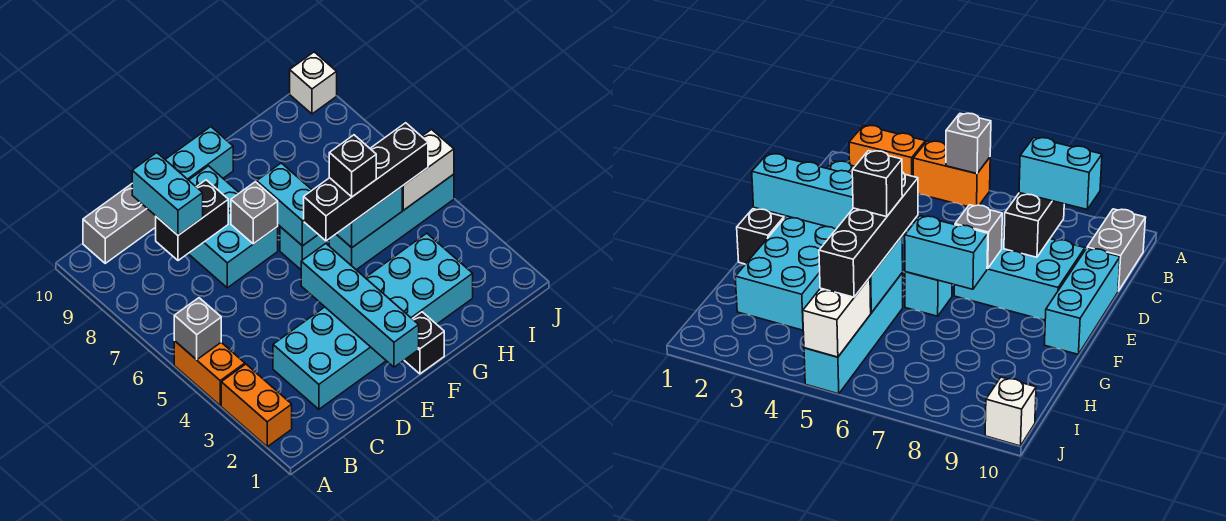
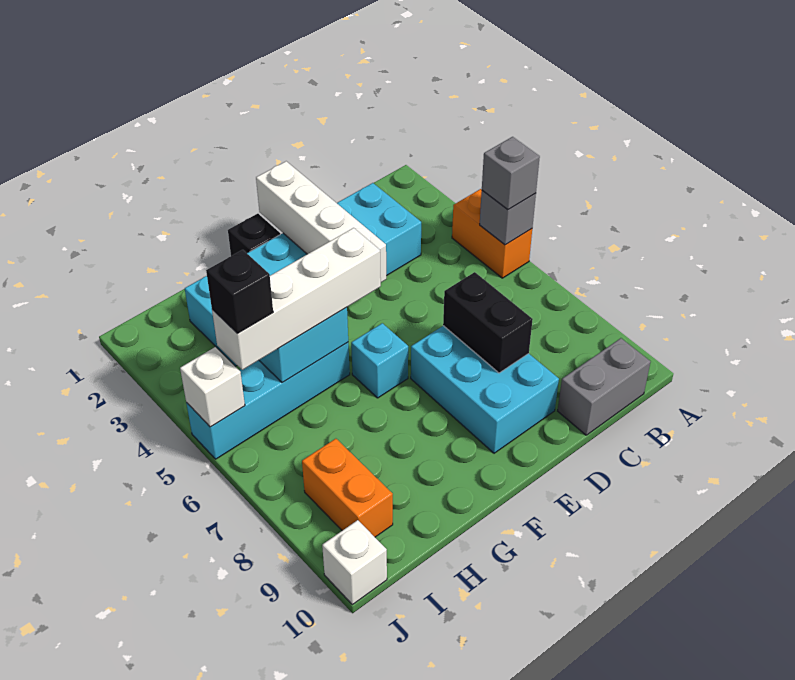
orange 1x2 brick [221,364,292,447] -> orange 1x2 brick moved to [302,439,393,537]
black 1x2 brick [156,180,228,261] -> black 1x2 brick turned to [443,272,533,373]
cyan 1x2 brick [132,153,203,235] -> none
cyan 1x3 brick [165,127,233,180] -> none
cyan 1x4 brick [301,244,419,367] -> white 1x4 brick [256,161,386,282]
grey 1x1 brick [231,182,278,244] -> grey 1x1 brick moved to [482,137,540,210]
black 1x4 brick [304,123,428,241] -> white 1x4 brick [212,228,381,370]
cyan 1x2 brick [257,163,318,246] -> none
black 1x1 brick [329,135,376,197] -> black 1x1 brick moved to [206,250,273,334]
white 1x2 brick [402,130,454,210] -> white 1x1 brick [180,347,245,427]

